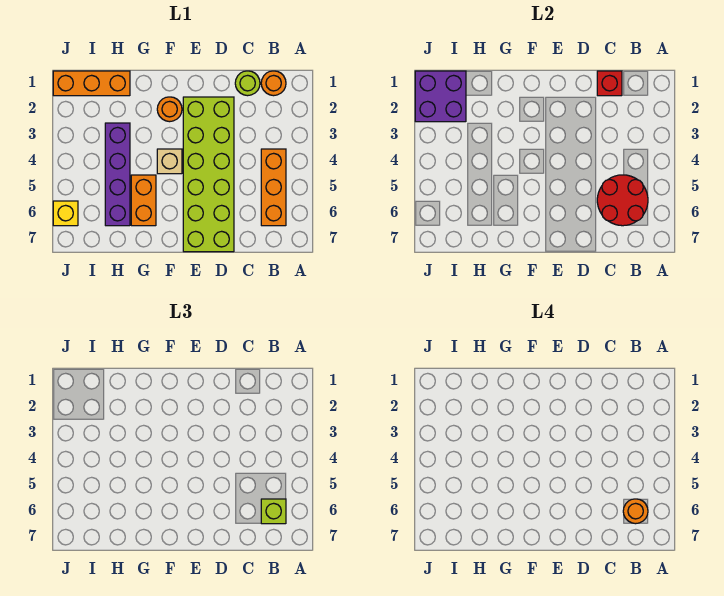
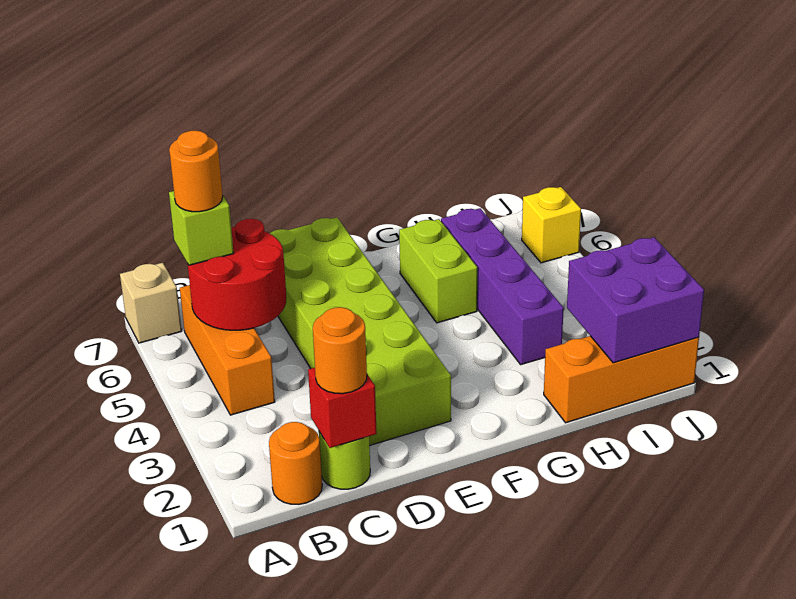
orange 1x1 round brick [157,97,182,122] -> orange 1x1 round brick moved to [313,307,367,394]
tan 1x1 brick [157,149,182,174] -> tan 1x1 brick moved to [120,263,182,343]
orange 1x2 brick [131,175,156,226] -> lime 1x2 brick [399,219,477,323]

